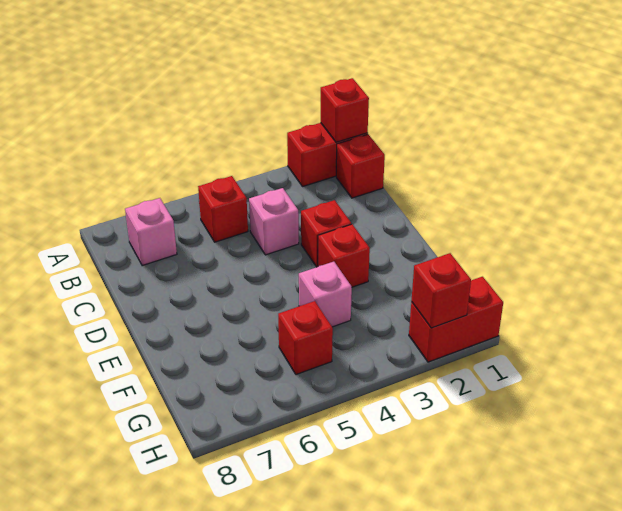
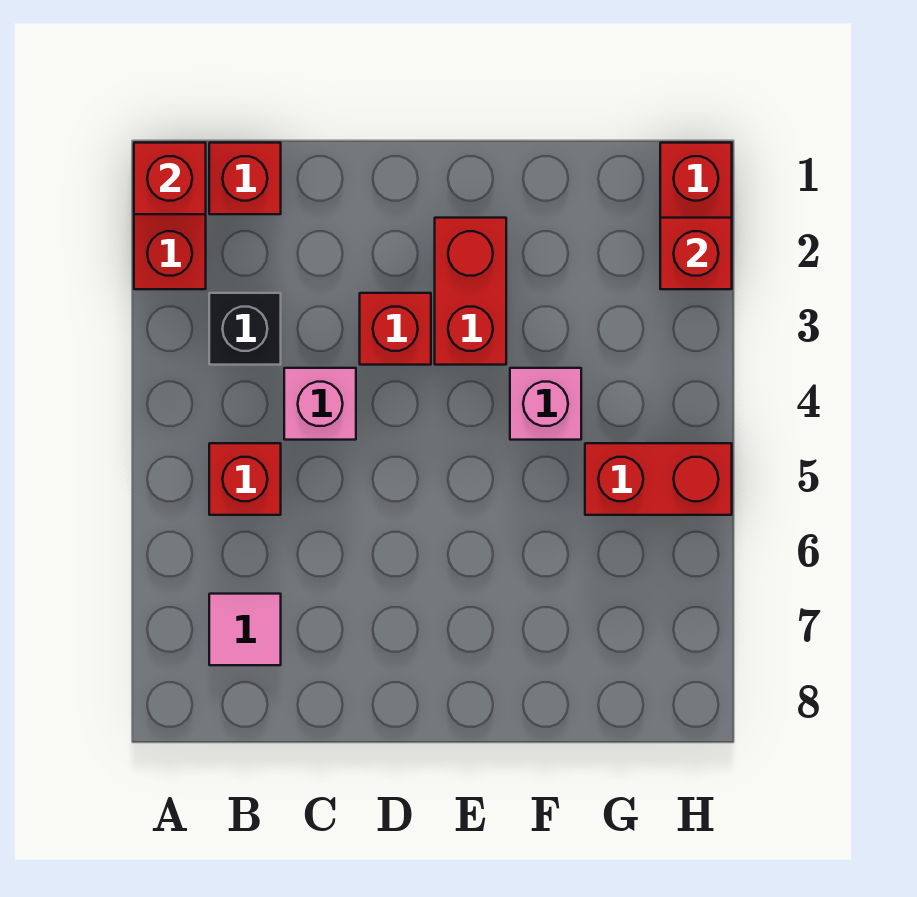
none -> black 1x1 brick [209,293,281,365]
pink 1x1 brick [125,198,177,266] -> pink 1x1 tile [209,594,281,665]
red 1x1 brick [318,224,370,287] -> red 1x2 brick [435,218,506,365]
red 1x1 brick [278,301,333,375] -> red 1x2 brick [585,443,732,515]

